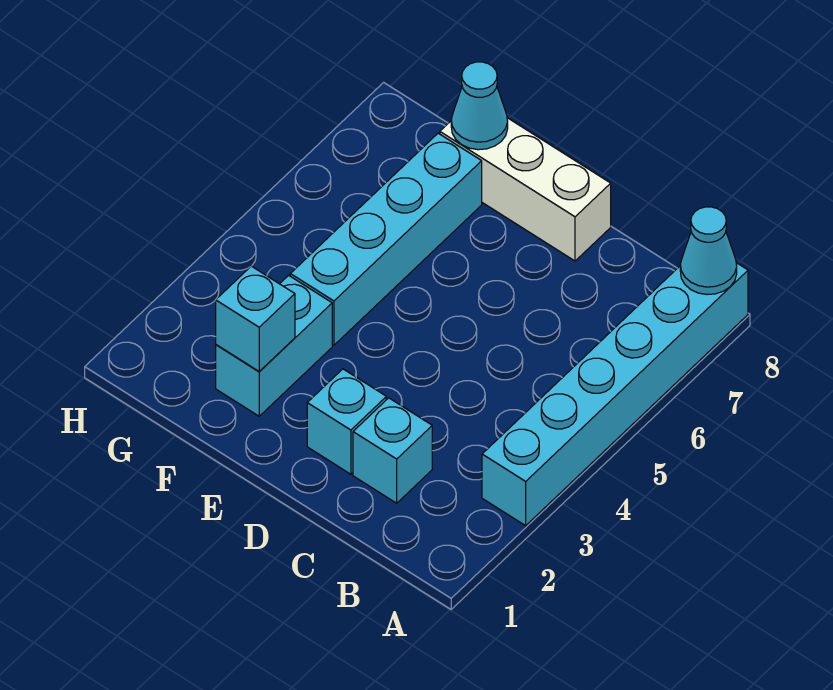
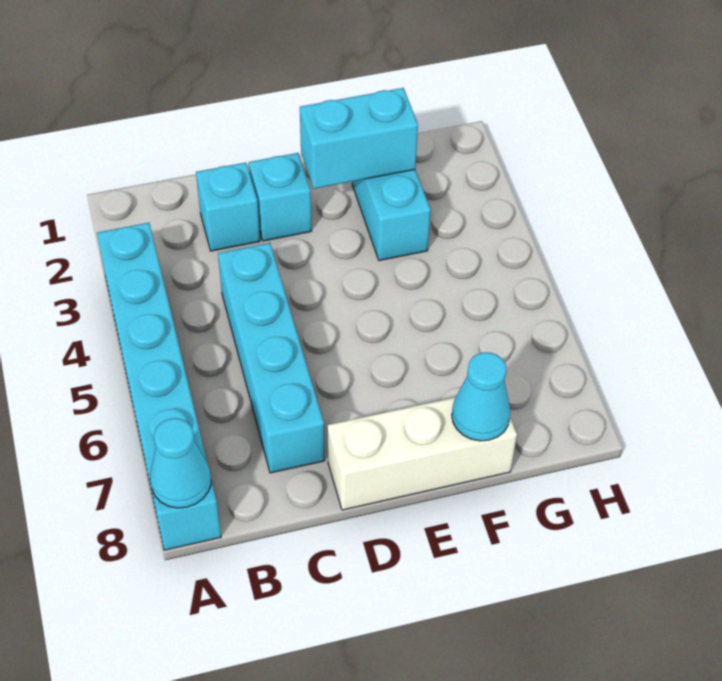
cyan 1x1 brick [216,266,295,372] -> cyan 1x2 brick [300,88,418,189]
cyan 1x4 brick [290,133,482,345] -> cyan 1x4 brick moved to [218,243,325,473]

